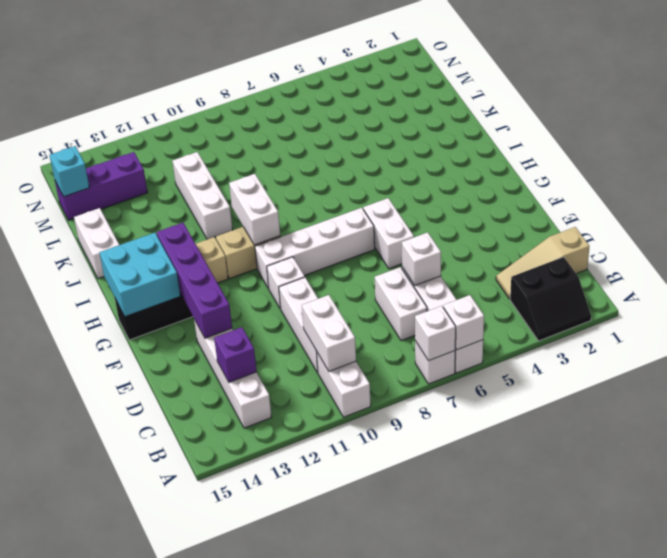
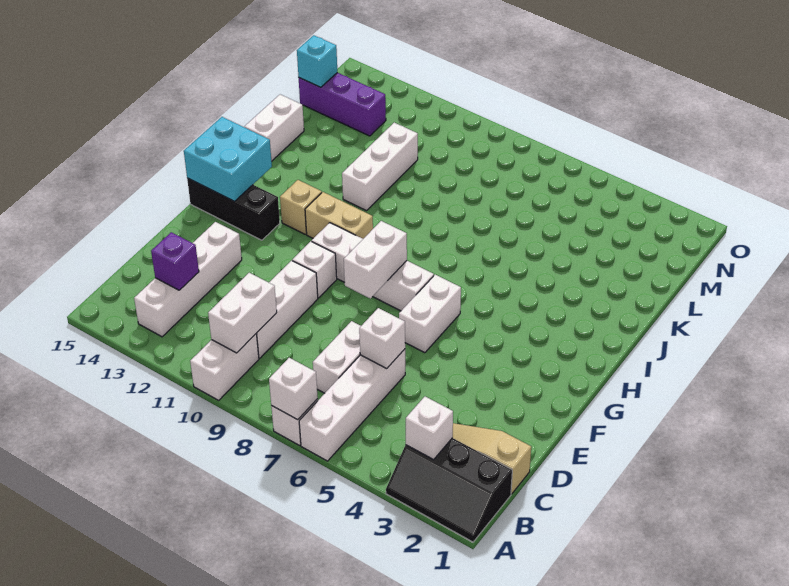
black 2x2 slope [510,257,591,341] -> black 2x3 slope [386,438,512,542]
white 1x1 brick [443,295,484,350] -> white 1x1 brick moved to [406,397,453,459]
purple 1x4 brick [157,223,232,338] -> none
white 1x2 brick [229,174,280,245] -> white 1x2 brick moved to [344,221,407,298]

